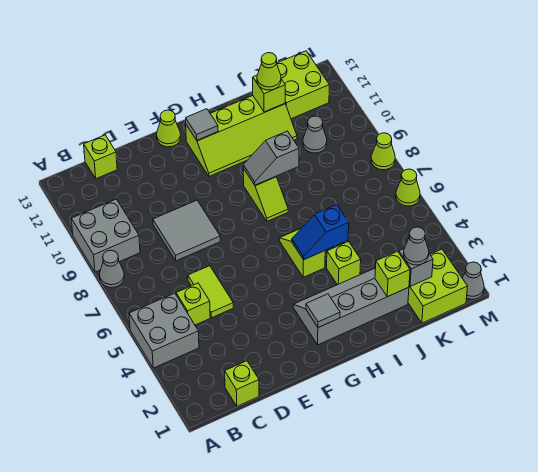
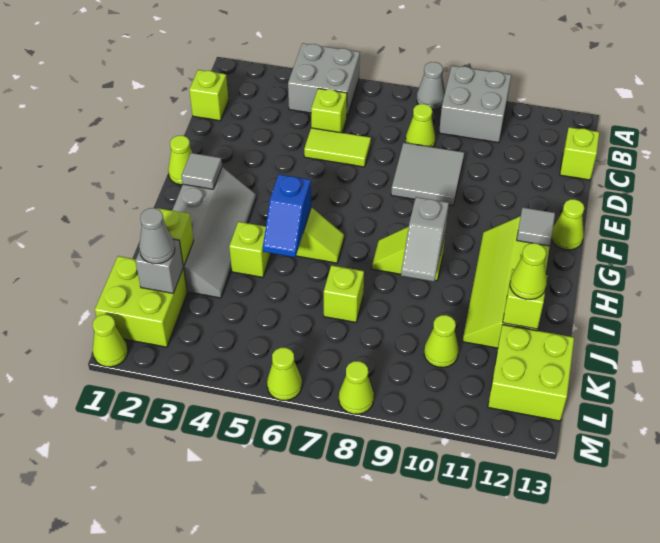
none -> lime 1x1 cone [406,104,435,147]
none -> lime 1x1 cone [168,135,192,185]
blue 1x2 slope [292,205,349,260] -> blue 1x2 slope turned to [263,174,311,257]
grey 1x2 slope [243,131,299,185] -> grey 1x2 slope turned to [401,197,449,282]
none -> lime 1x1 brick [324,265,364,322]
grey 1x1 cone [303,116,327,153] -> lime 1x1 cone [424,315,459,367]
grey 1x1 cone [462,262,484,299] -> lime 1x1 cone [93,315,128,367]

